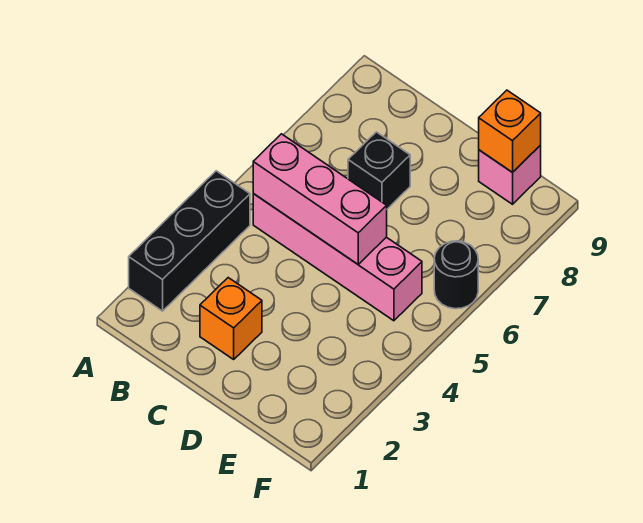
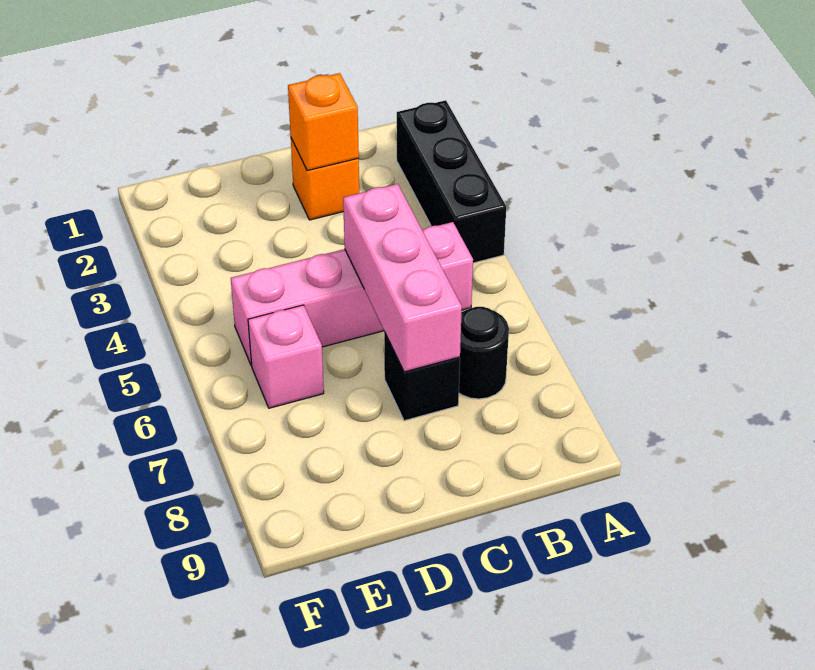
pink 1x3 brick [253,134,387,264] -> pink 1x3 brick turned to [343,184,462,372]
pink 1x1 brick [479,145,541,204] -> pink 1x1 brick moved to [248,305,324,408]
orange 1x1 brick [479,90,541,172] -> orange 1x1 brick moved to [288,73,359,171]
black 1x1 round brick [434,241,478,309] -> black 1x1 round brick moved to [459,307,509,399]

